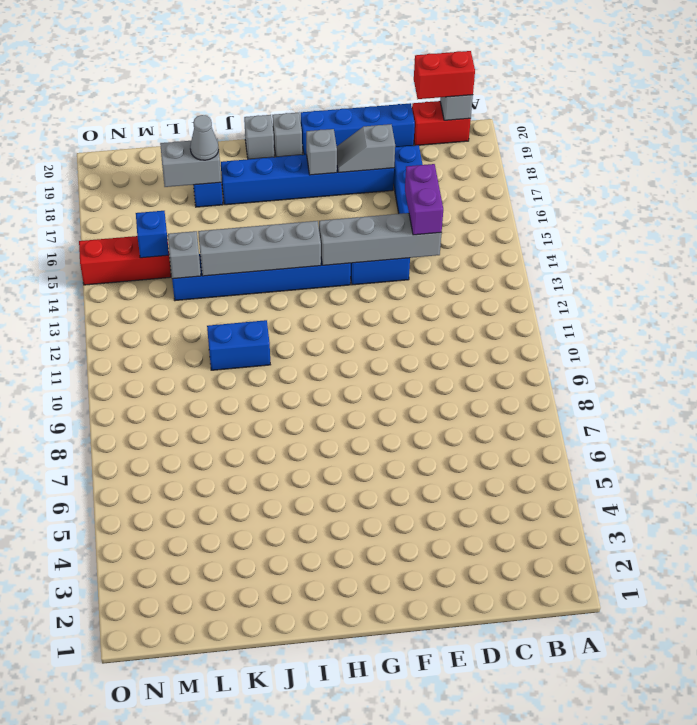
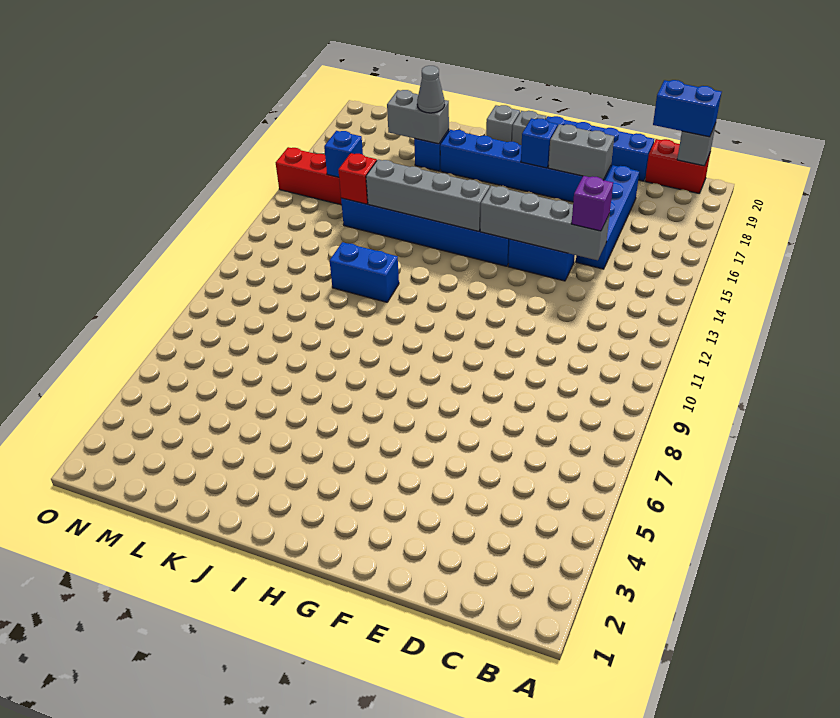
red 1x2 brick [414,51,475,99] -> blue 1x2 brick [653,80,721,137]
purple 1x2 brick [405,164,443,235] -> purple 1x1 brick [572,176,613,231]
grey 1x2 slope [337,124,395,173] -> grey 1x2 brick [548,124,614,180]
grey 1x1 brick [306,129,337,175] -> blue 1x1 brick [521,118,558,168]
grey 1x1 brick [168,231,201,279] -> red 1x1 brick [338,153,377,204]

